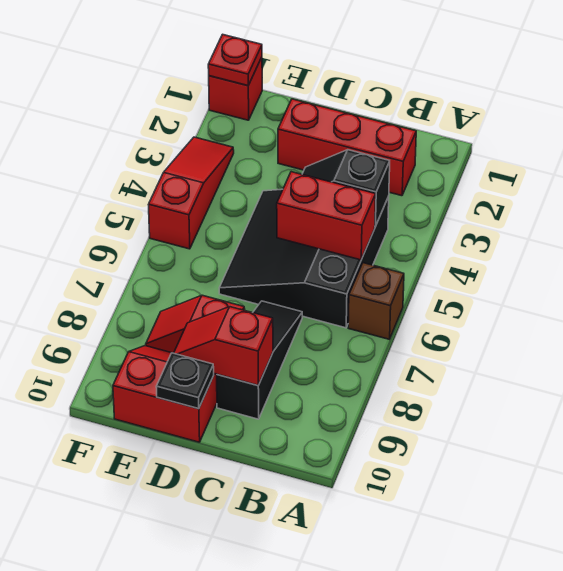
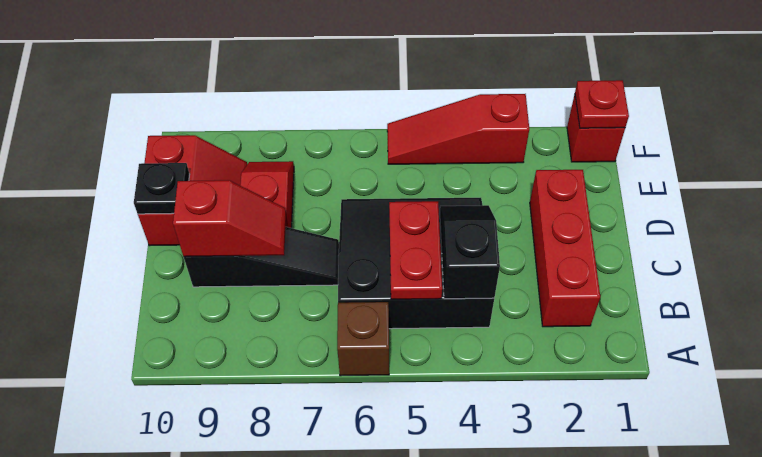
red 1x2 brick [277,172,376,260] -> red 1x2 plate [389,201,442,299]
red 1x2 slope [174,307,273,385] -> red 1x2 slope turned to [173,180,286,257]
red 1x3 slope [148,137,234,249] -> red 1x3 slope turned to [387,94,529,164]

